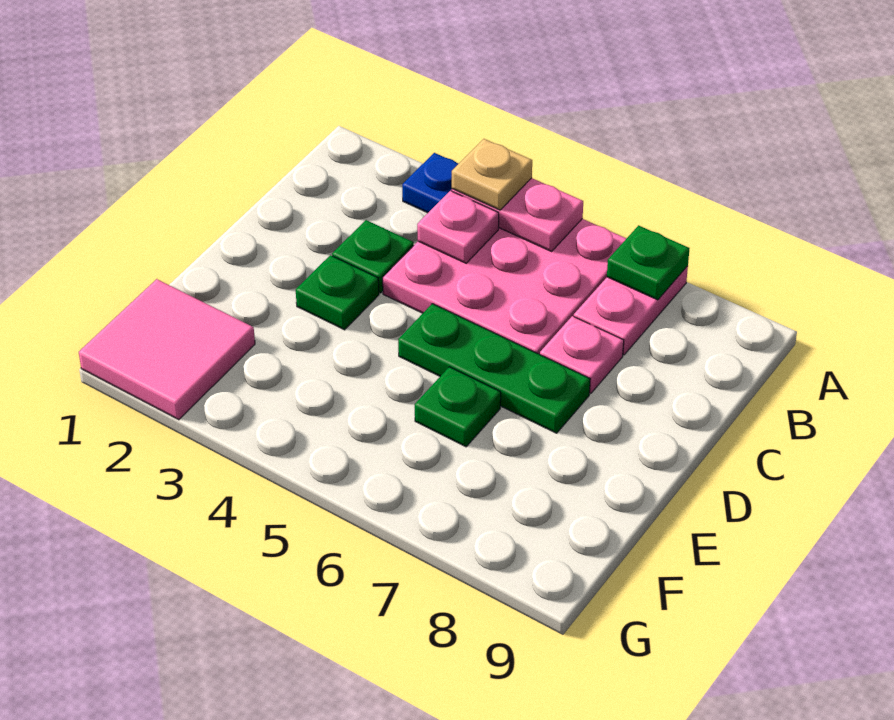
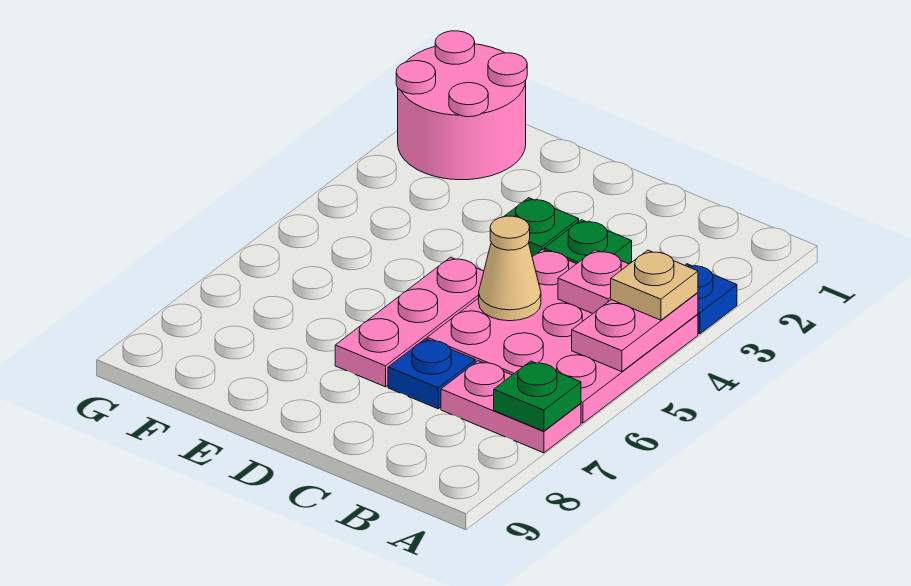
none -> tan 1x1 cone [479,216,541,321]
pink 1x1 plate [540,316,624,394] -> blue 1x1 plate [388,339,475,409]
green 1x3 plate [398,304,590,433] -> pink 1x3 plate [335,257,484,387]
green 1x1 plate [415,367,501,447] -> none
pink 2x2 tile [79,279,255,420] -> pink 2x2 round brick [396,31,527,180]

